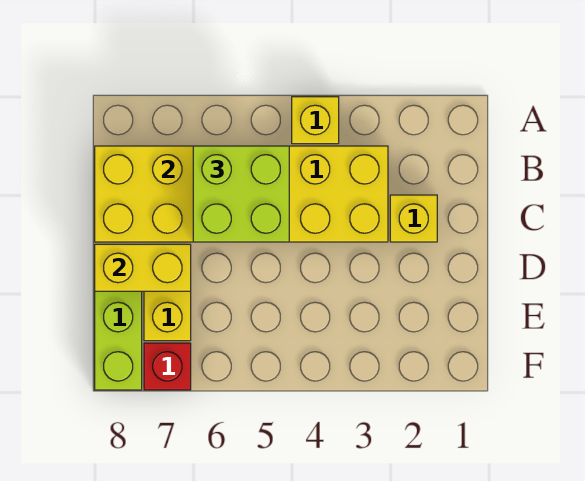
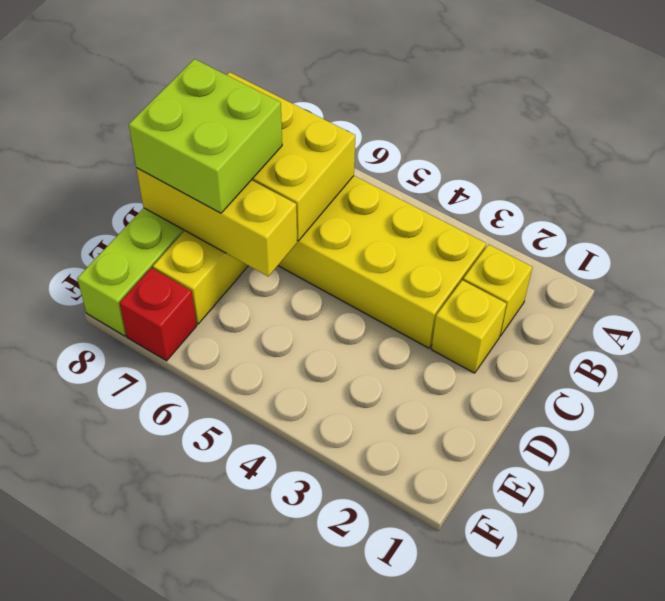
yellow 1x1 brick [292,97,339,144] -> yellow 1x1 brick moved to [463,244,532,336]
lime 2x2 brick [193,146,289,242] -> lime 2x2 brick moved to [129,59,282,213]
yellow 1x2 brick [95,244,191,291] -> yellow 1x3 brick [136,168,297,276]

